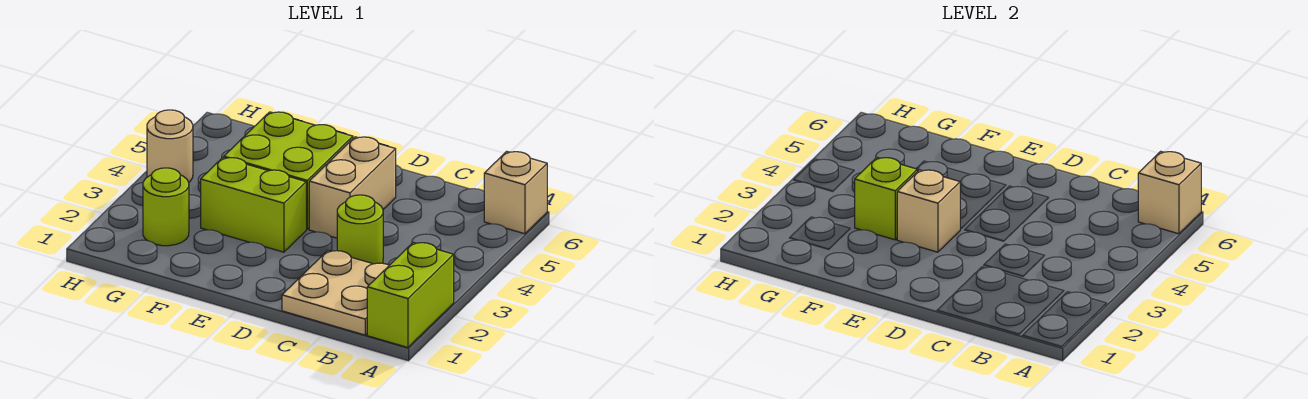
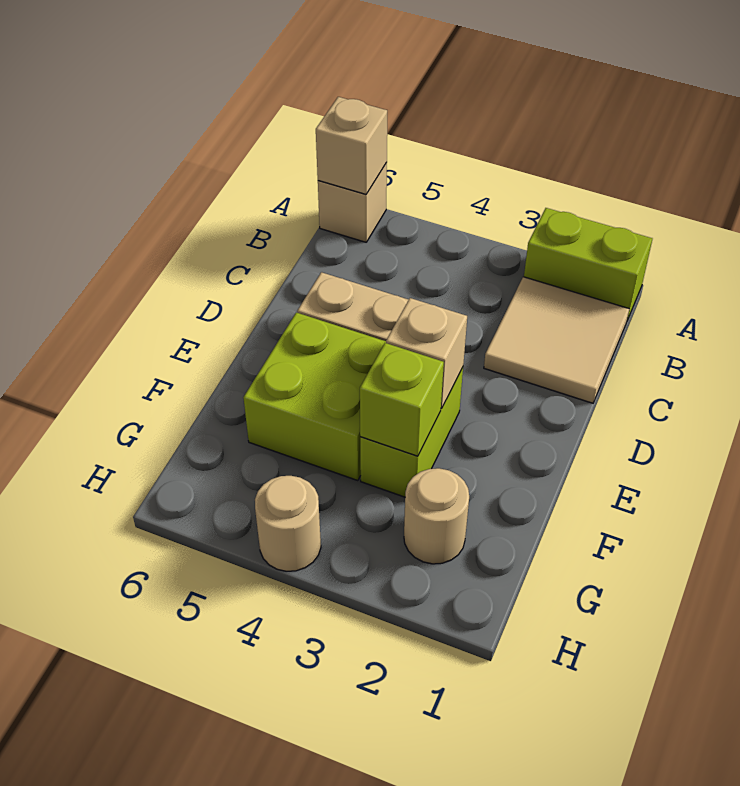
tan 2x2 plate [282,251,389,335] -> tan 2x2 tile [484,277,629,403]
lime 1x1 round brick [337,195,383,264] -> none
lime 1x1 round brick [143,168,189,246] -> tan 1x1 round brick [404,468,469,564]

